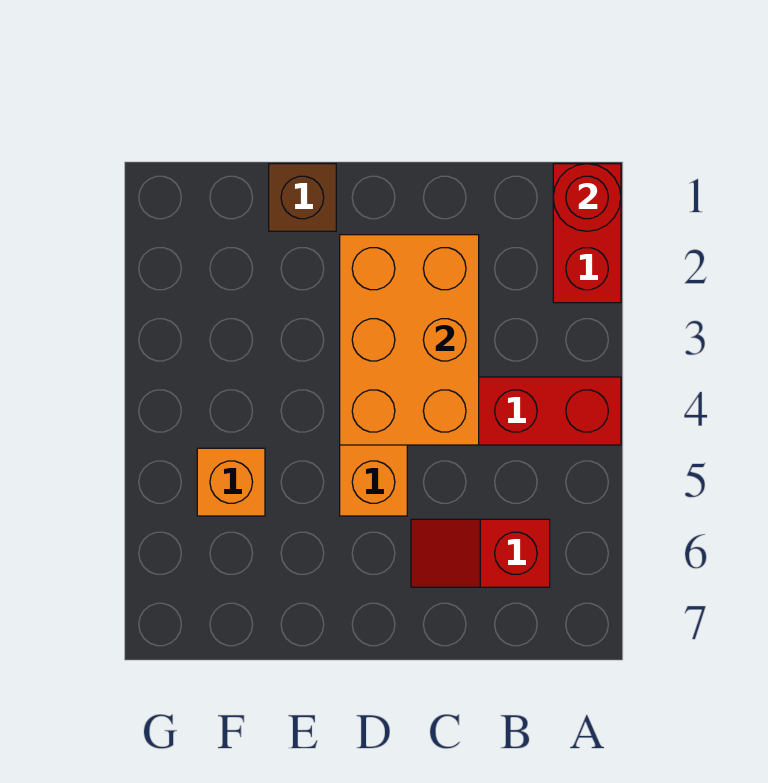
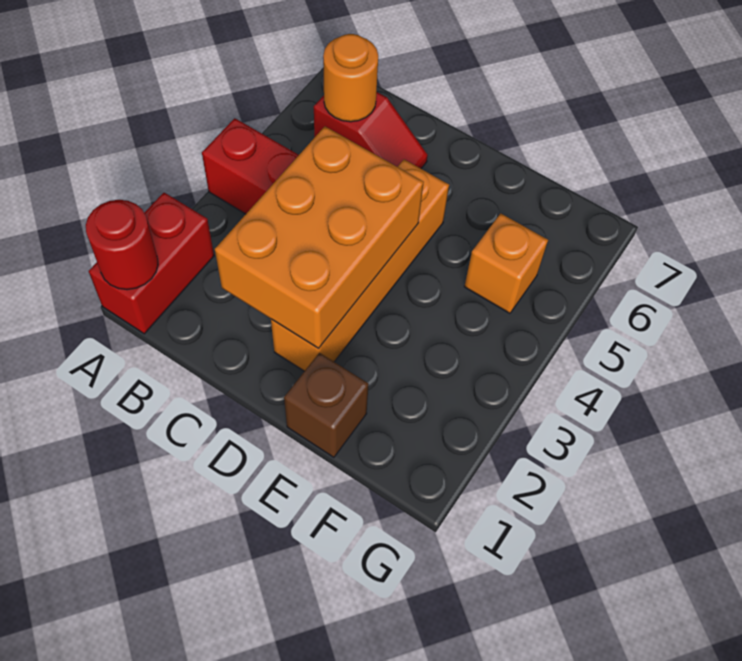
none -> orange 1x1 round brick [323,34,378,122]

